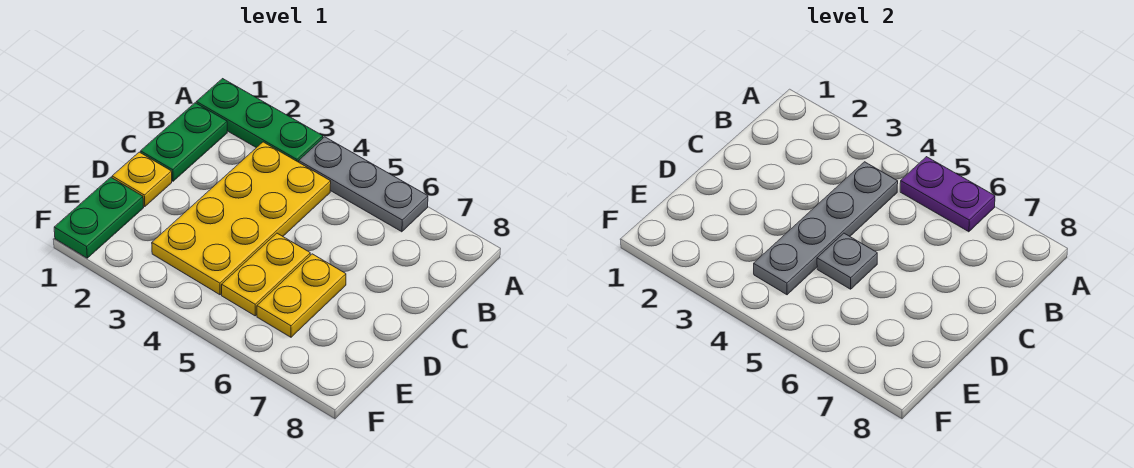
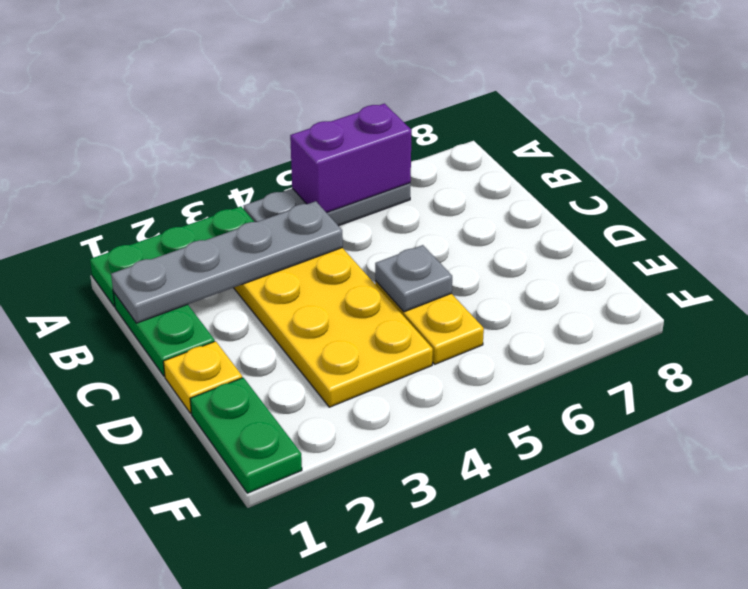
purple 1x2 plate [900,157,995,232] -> purple 1x2 brick [290,104,412,213]
grey 1x4 plate [754,162,898,295] -> grey 1x4 plate turned to [111,201,343,323]
yellow 1x2 plate [257,254,346,337] -> none

